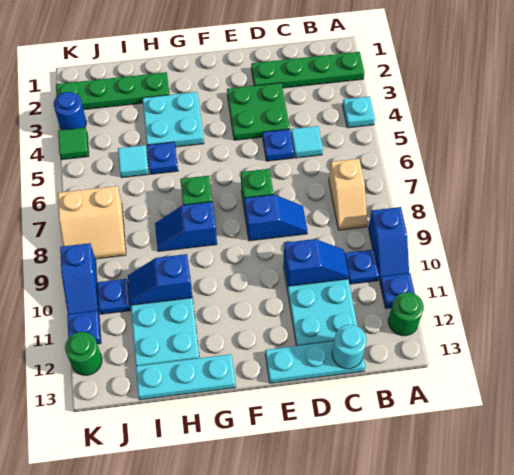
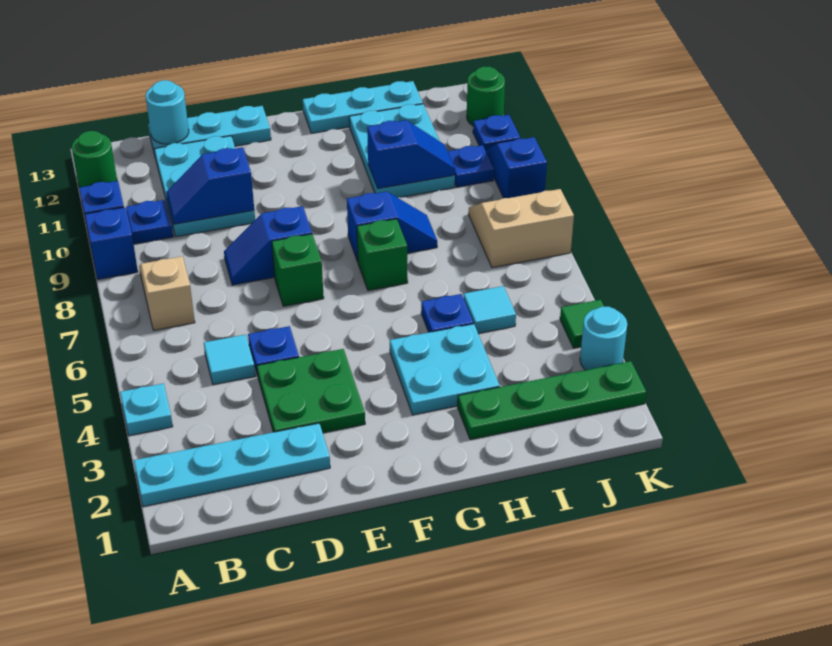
green 1x4 plate [251,52,364,88] -> cyan 1x4 plate [134,423,330,506]
blue 1x1 round brick [54,92,87,130] -> cyan 1x1 round brick [580,307,627,370]

